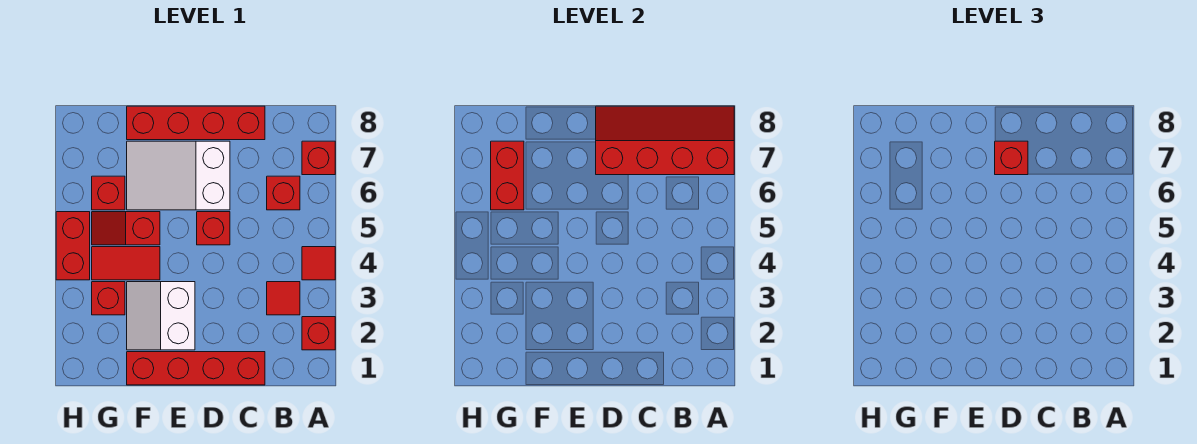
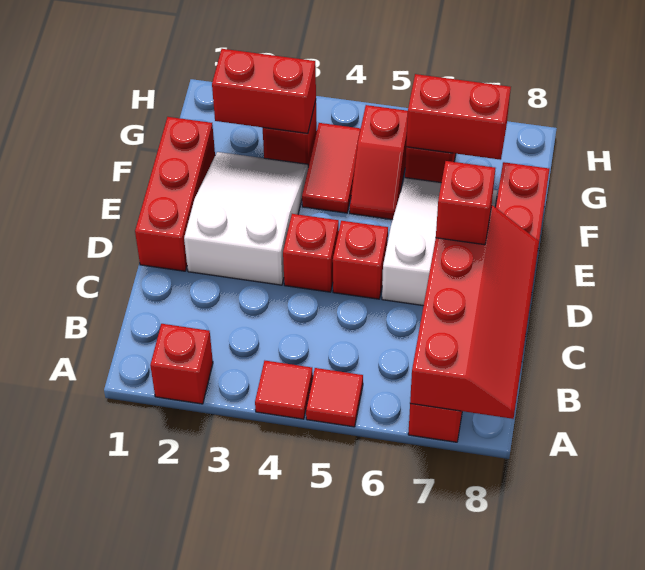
red 1x1 tile [267,282,300,315] -> red 1x1 tile moved to [306,368,363,427]
red 1x1 brick [267,176,300,210] -> red 1x1 brick moved to [283,214,339,292]
red 1x4 brick [127,352,265,385] -> red 1x3 brick [135,117,215,271]
white 2x2 slope [127,282,195,350] -> white 2x3 slope [184,152,308,285]
red 1x2 slope [92,212,160,245] -> red 1x2 slope turned to [350,105,408,220]
red 1x2 brick [56,212,90,280] -> red 1x2 brick moved to [212,49,316,133]

